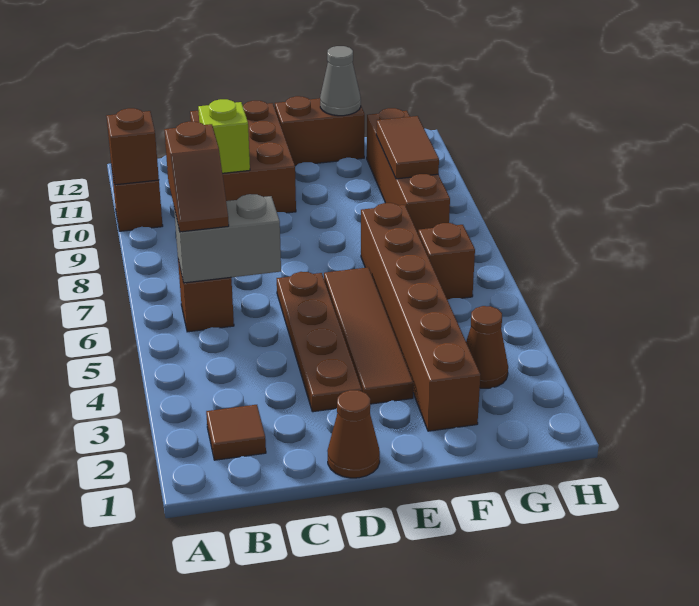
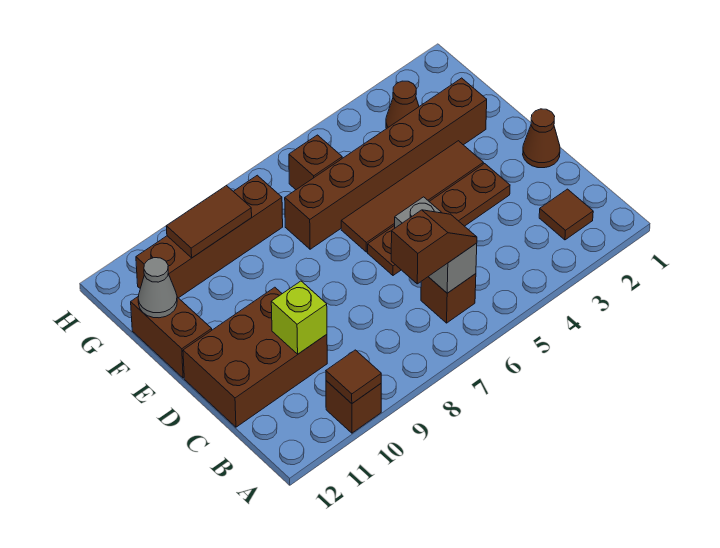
brown 1x1 brick [107,108,159,185] -> brown 1x1 tile [326,350,381,403]

